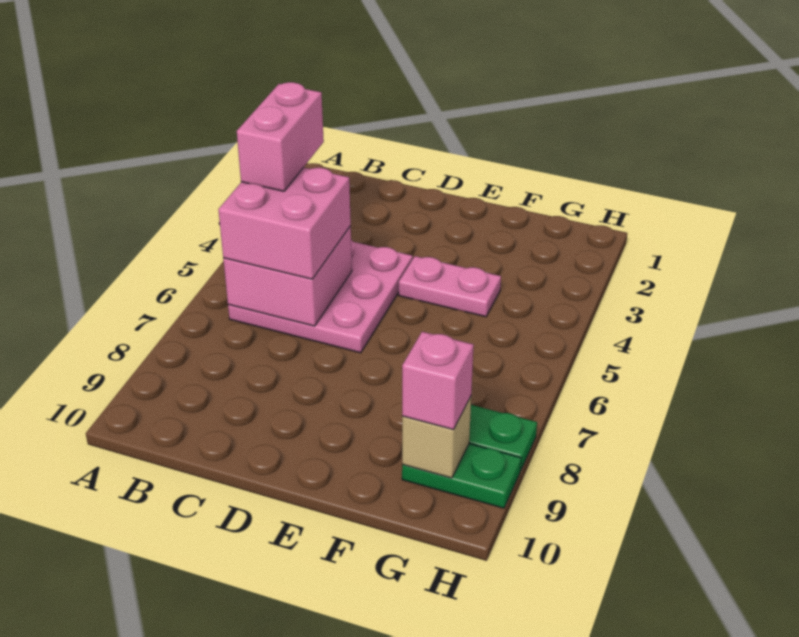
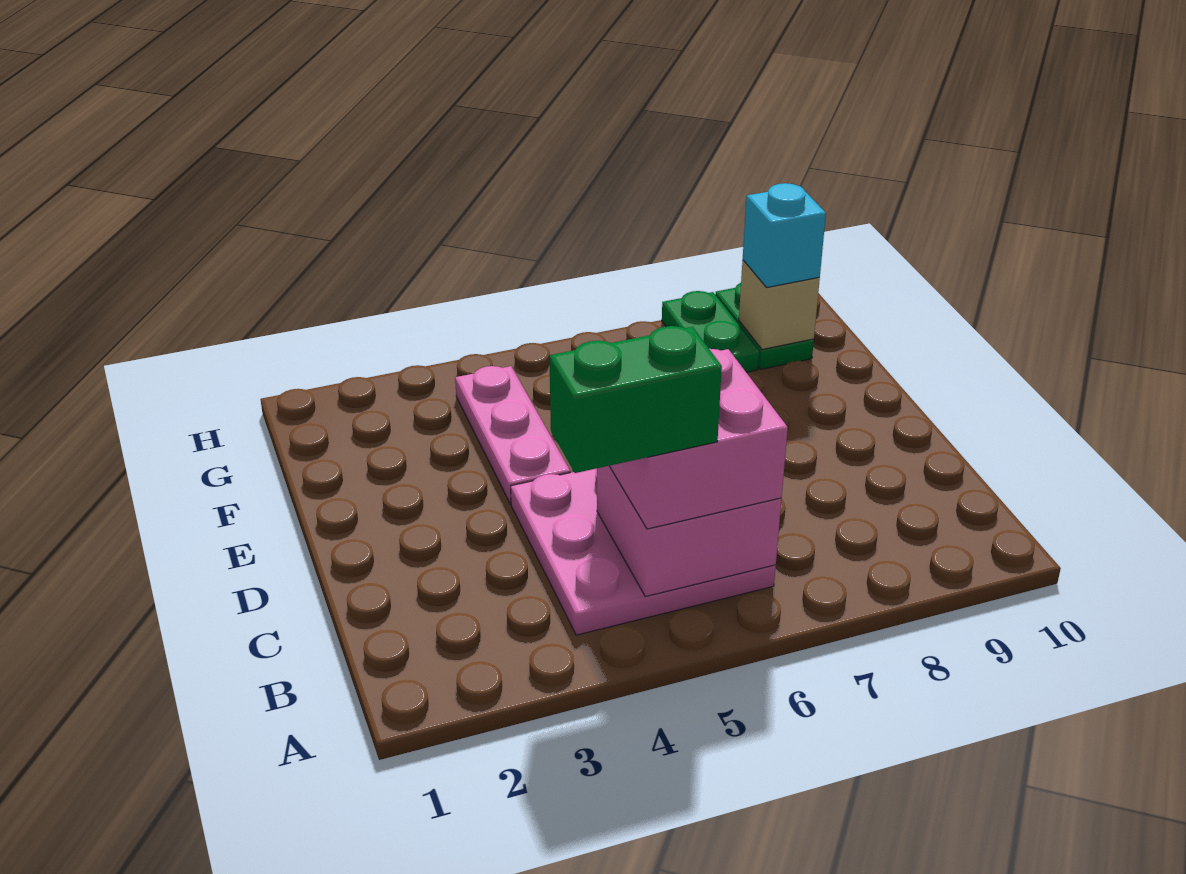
pink 1x2 brick [237,82,324,191] -> green 1x2 brick [549,326,722,473]
pink 1x2 plate [399,256,501,317] -> pink 1x3 plate [455,366,570,504]
pink 1x1 brick [402,332,474,430] -> cyan 1x1 brick [743,183,826,288]

